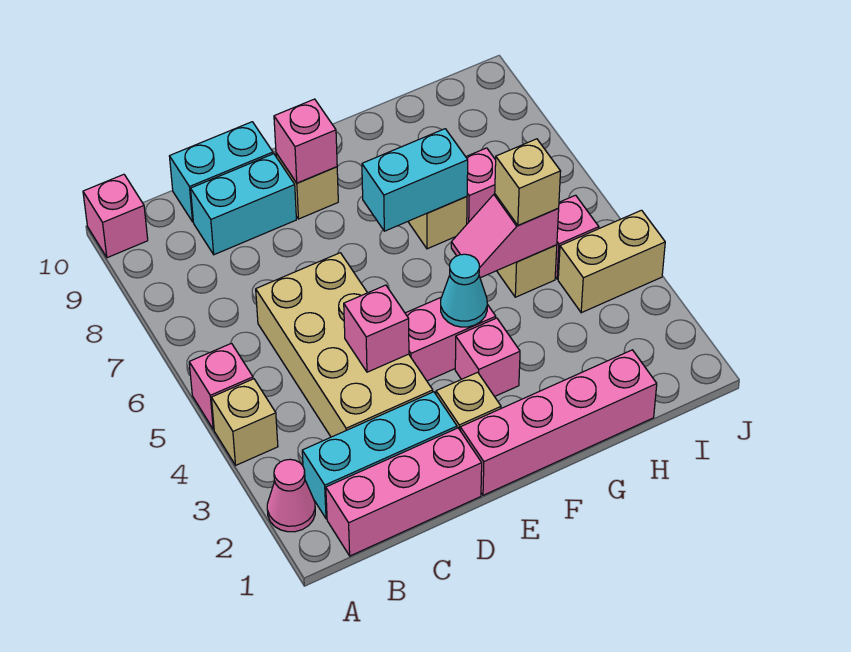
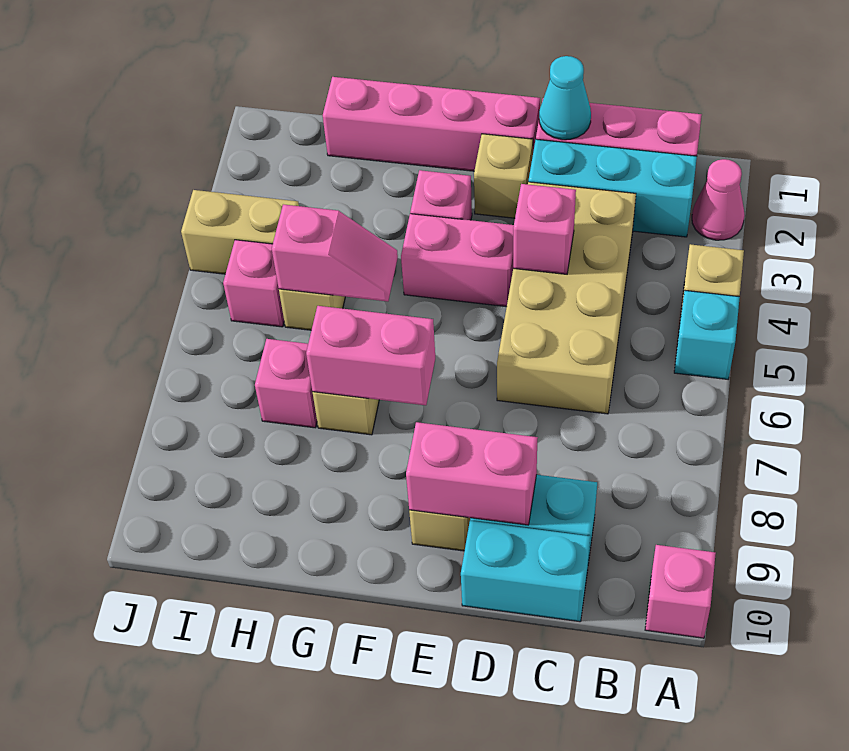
pink 1x1 brick [189,343,253,429] -> cyan 1x1 brick [674,290,740,379]
pink 1x1 brick [274,99,337,183] -> pink 1x2 brick [406,422,538,525]
cyan 1x1 cone [441,254,487,327] -> cyan 1x1 cone moved to [539,56,591,140]
cyan 1x2 brick [362,129,468,231] -> pink 1x2 brick [306,306,435,405]
tan 1x1 brick [495,139,561,225] -> none

